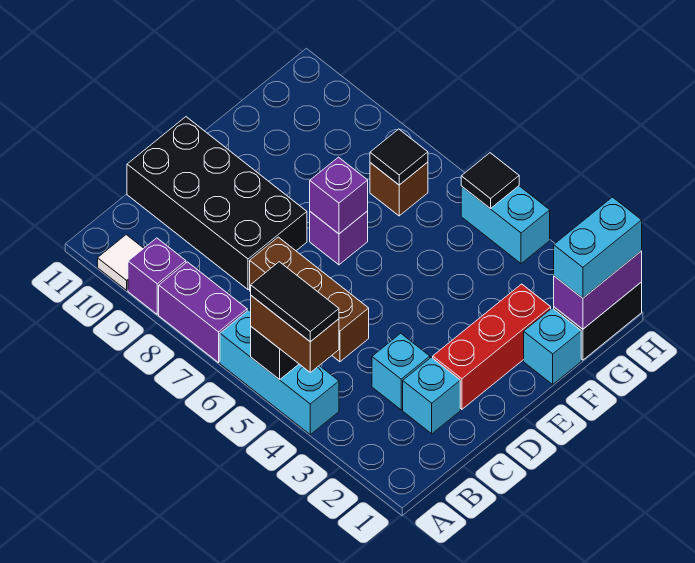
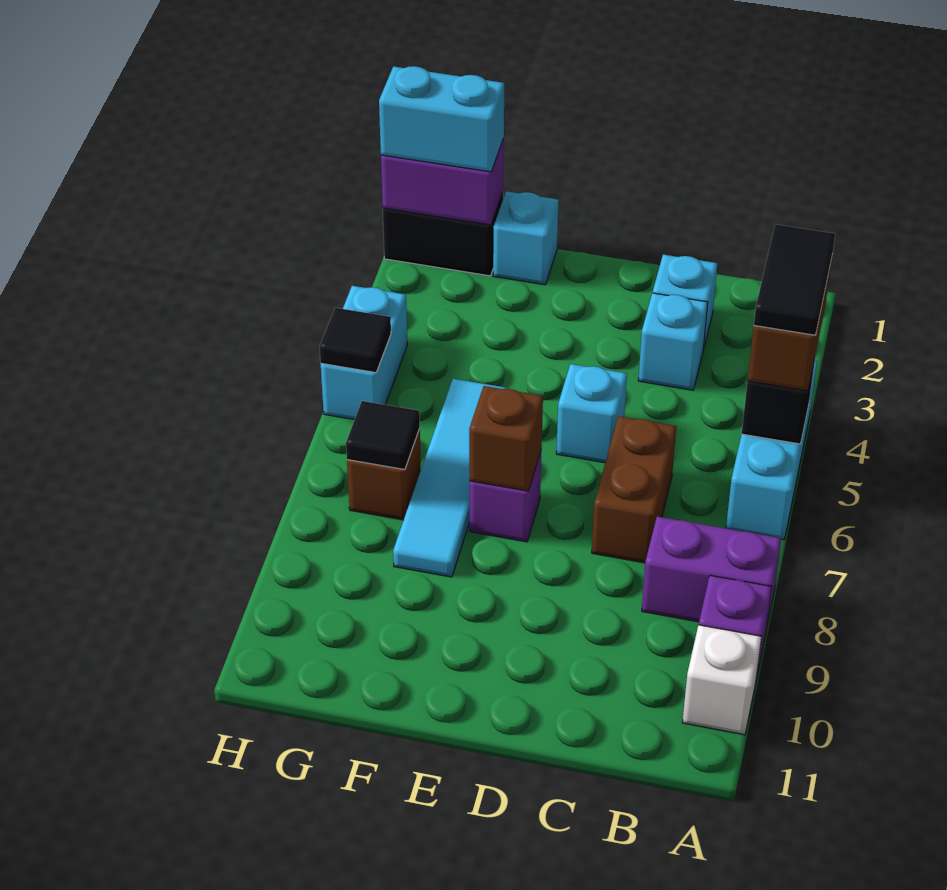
purple 1x2 brick [159,262,247,363] -> purple 1x2 brick turned to [642,517,781,634]
white 1x1 tile [98,235,144,290] -> white 1x1 brick [682,625,762,735]
brown 1x3 brick [250,237,369,362] -> brown 1x2 brick [592,416,676,563]
black 2x4 brick [127,117,307,290] -> none
red 1x3 brick [433,284,551,409] -> none
none -> cyan 1x1 brick [556,364,627,463]
purple 1x1 brick [310,157,368,234] -> brown 1x1 brick [469,386,543,491]
none -> cyan 1x4 tile [393,379,507,577]

